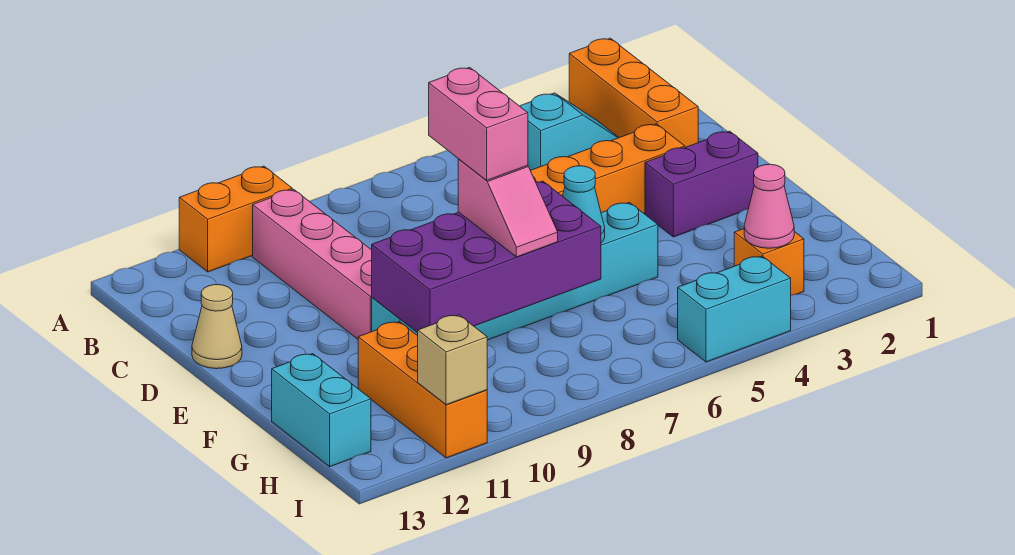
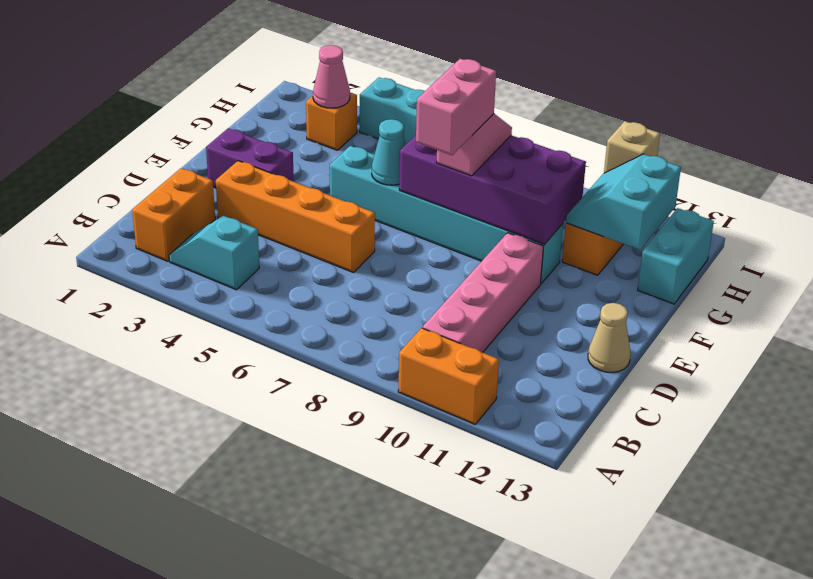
orange 1x3 brick [569,38,698,147] -> orange 1x2 brick [132,168,215,261]
none -> cyan 2x2 slope [566,154,681,250]

